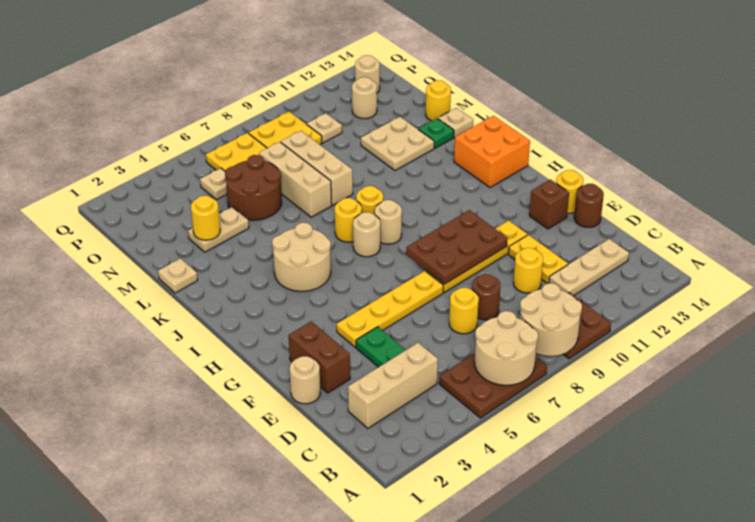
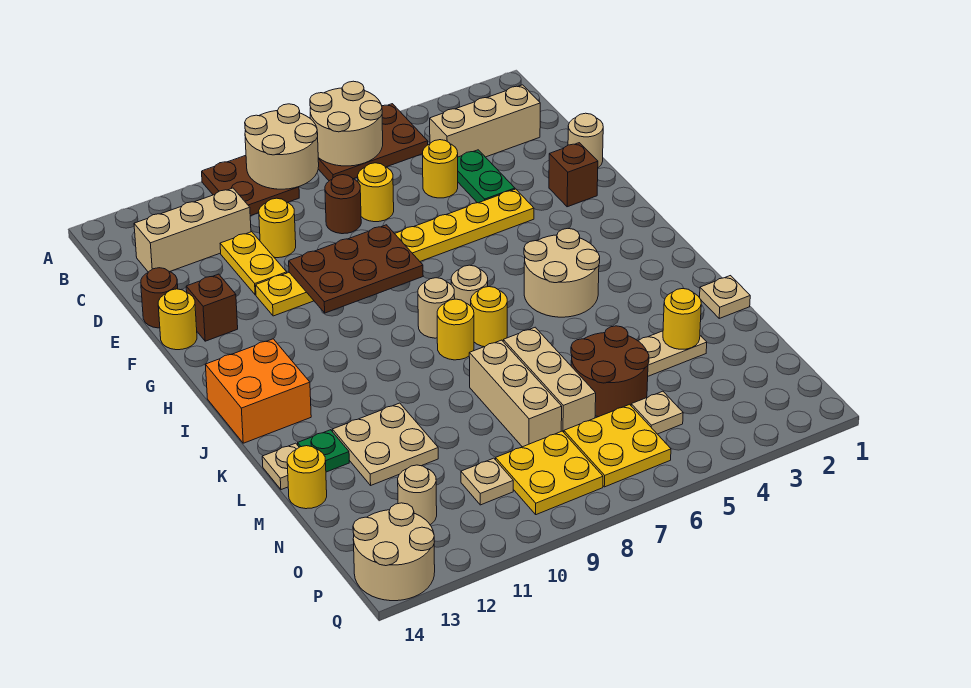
tan 1x3 plate [549,239,629,295] -> tan 1x3 brick [134,188,251,272]
none -> yellow 1x1 round brick [423,140,458,198]
brown 1x2 brick [289,321,350,393] -> brown 1x1 brick [549,143,598,207]
tan 1x1 round brick [355,55,380,93] -> tan 2x2 round brick [353,503,435,601]

